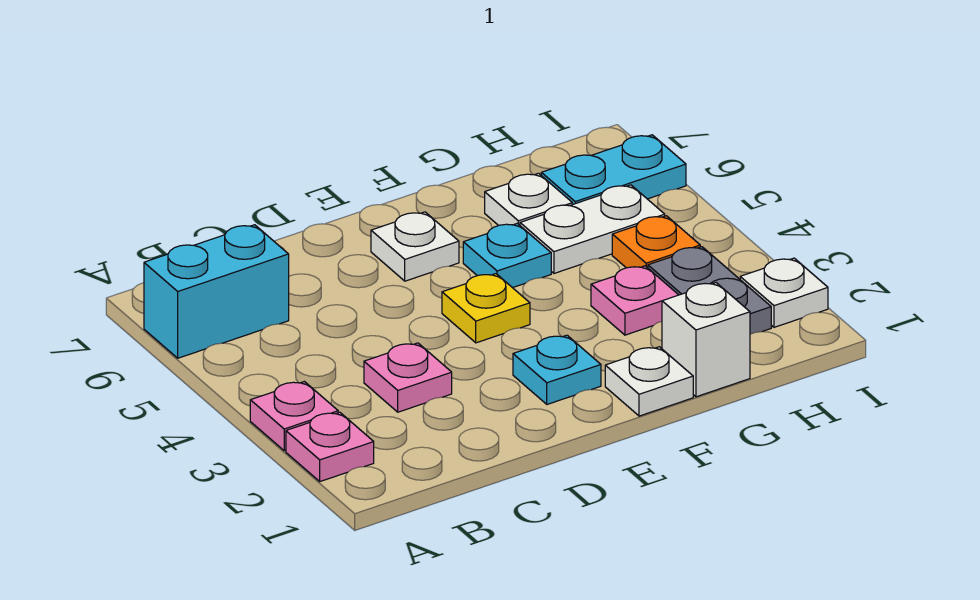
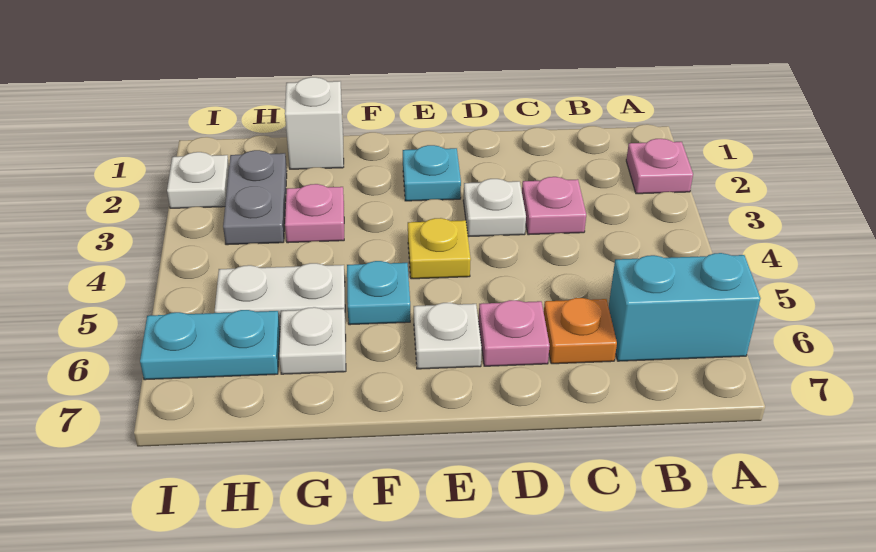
pink 1x1 plate [250,382,338,451] -> pink 1x1 plate moved to [479,300,550,366]
white 1x1 plate [605,347,693,416] -> white 1x1 plate moved to [463,179,526,237]
orange 1x1 plate [612,216,700,268] -> orange 1x1 plate moved to [544,298,617,364]

